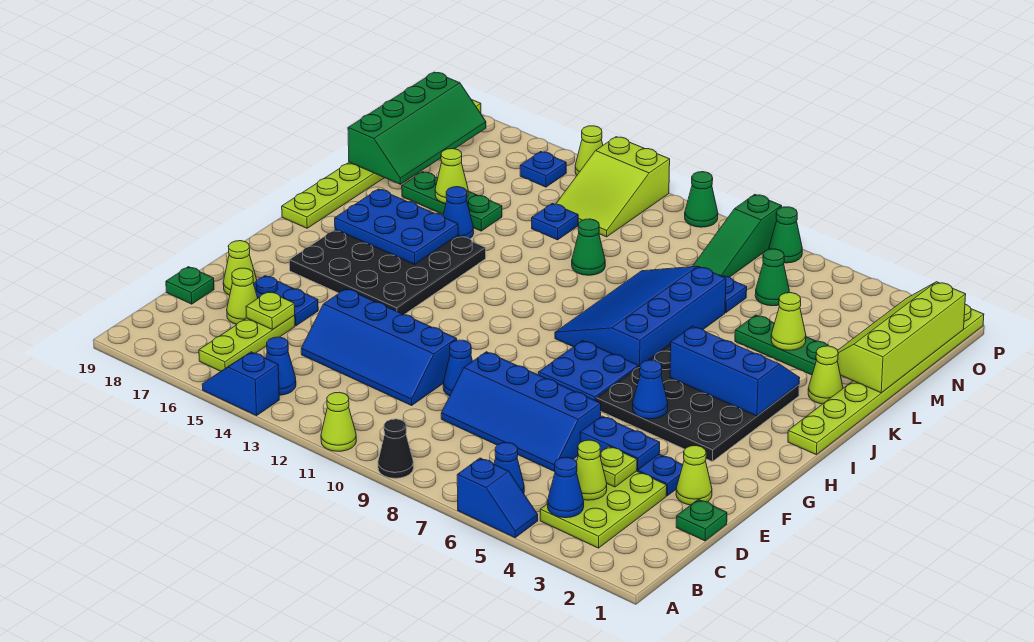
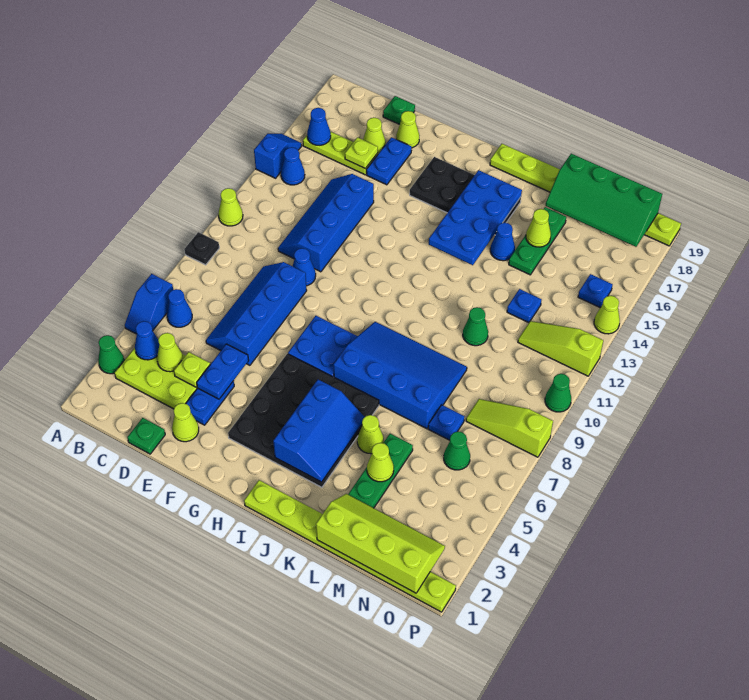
black 1x1 cone [378,419,414,478] -> black 1x1 plate [184,232,219,265]
blue 1x1 cone [633,360,668,419] -> blue 1x1 cone moved to [307,108,331,145]
black 4x4 plate [289,229,486,315] -> black 2x4 plate [410,157,521,235]
blue 2x3 plate [335,189,458,264] -> blue 2x4 plate [429,170,522,265]
lime 1x1 cone [808,346,843,404] -> lime 1x1 cone moved to [357,415,384,454]
green 1x3 slope [692,194,782,277] -> lime 1x3 slope [466,399,553,457]
lime 2x3 slope [556,137,670,237] -> lime 1x3 slope [518,321,603,376]
green 1x1 cone [769,207,802,263] -> green 1x1 cone moved to [98,335,124,374]

